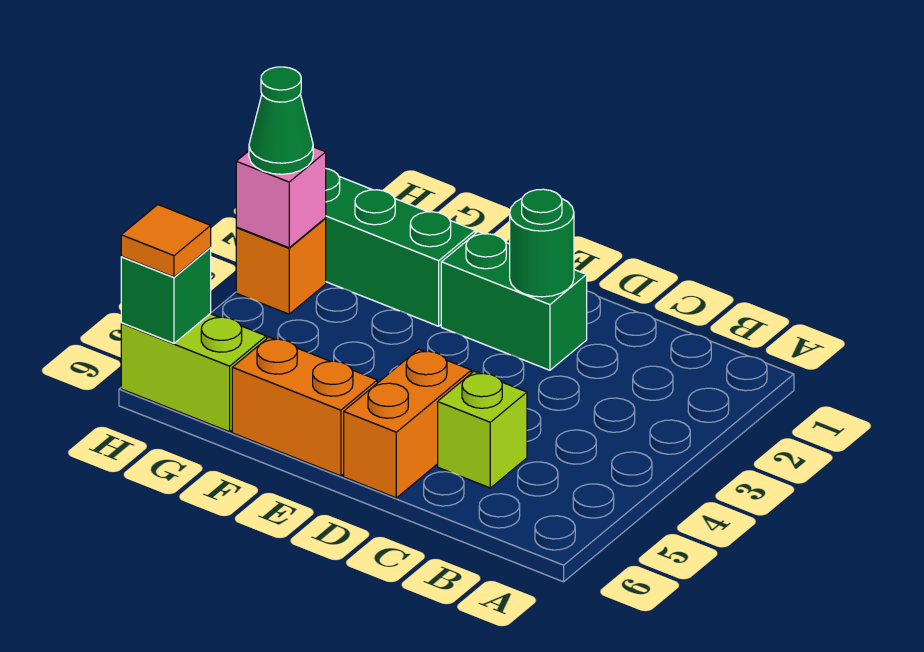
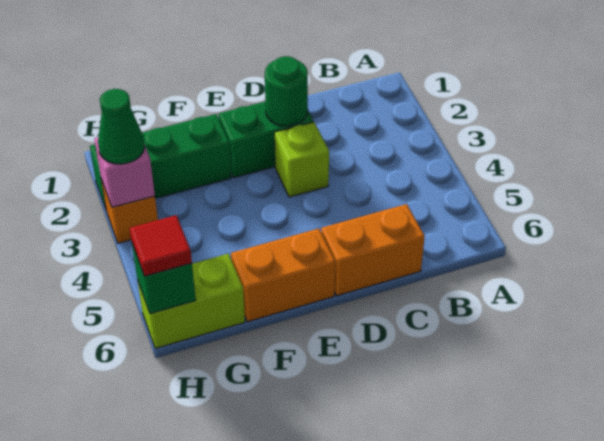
lime 1x1 brick [438,371,527,488] -> lime 1x1 brick moved to [274,122,329,197]
orange 1x2 brick [344,349,471,498] -> orange 1x2 brick turned to [321,204,425,296]
orange 1x1 tile [121,205,211,277] -> red 1x1 tile [130,215,192,276]

